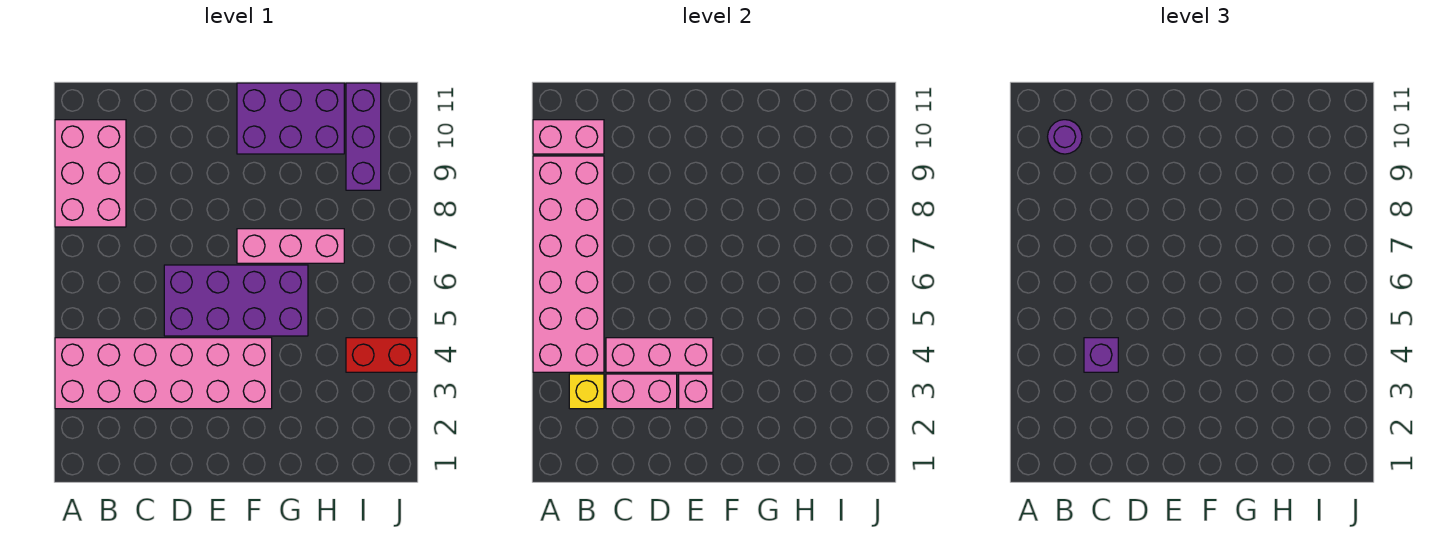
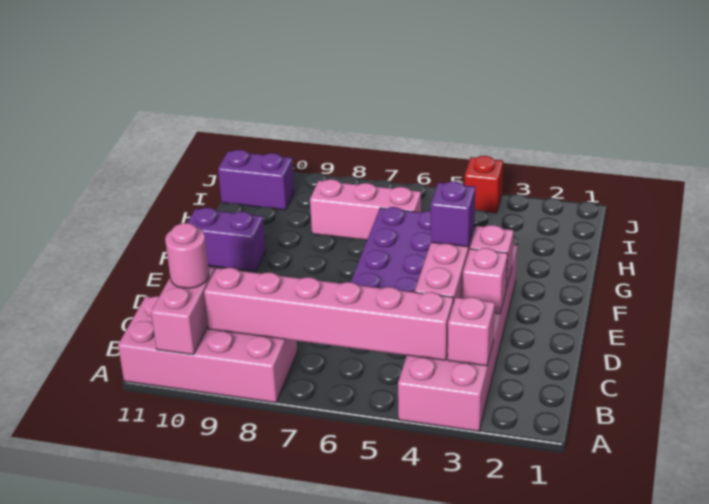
pink 2x6 brick [533,156,604,372] -> pink 1x6 brick [204,268,453,360]
pink 2x3 brick [55,120,126,227] -> pink 2x4 brick [118,296,297,403]
yellow 1x1 brick [569,374,604,409] -> pink 1x1 brick [448,297,495,366]
purple 1x1 round brick [1048,120,1082,154] -> pink 1x1 round brick [165,223,209,288]
pink 1x2 brick [606,374,677,409] -> pink 1x1 brick [463,248,508,314]
purple 1x1 brick [1084,338,1118,372] -> purple 1x1 brick moved to [431,181,475,247]
pink 1x3 brick [237,229,344,263] -> pink 1x3 brick turned to [310,179,421,240]
purple 2x3 brick [237,83,344,154] -> purple 1x2 brick [187,208,266,271]
red 1x2 brick [346,338,417,372] -> red 1x1 brick [464,156,503,213]
purple 1x3 brick [346,83,381,190] -> purple 1x2 brick [218,150,294,210]

